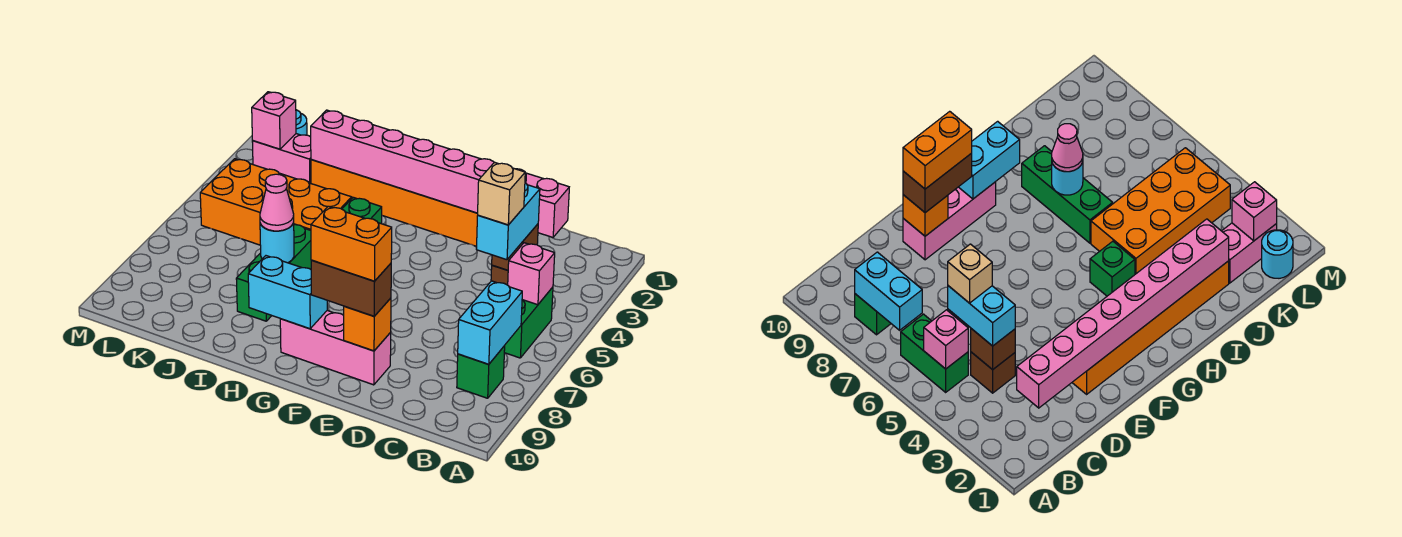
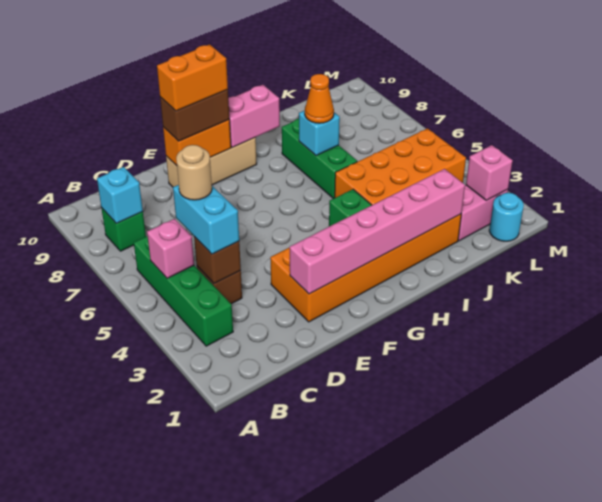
green 1x2 brick [504,287,553,358] -> green 1x4 brick [134,236,233,346]
cyan 1x2 brick [458,281,522,364] -> cyan 1x1 brick [97,167,143,223]
pink 1x8 brick [311,110,569,238] -> pink 1x6 brick [290,169,465,294]
tan 1x1 brick [478,162,525,225] -> tan 1x1 round brick [176,145,212,200]
orange 1x6 brick [311,160,478,246] -> orange 2x6 brick [270,214,461,322]
pink 1x3 brick [280,311,391,385] -> tan 1x3 brick [166,137,257,187]
orange 1x1 brick [344,298,391,351] -> orange 1x2 brick [163,120,231,166]
cyan 1x2 brick [248,256,327,329] -> pink 1x2 brick [228,85,280,147]
cyan 1x1 round brick [260,223,294,263] -> cyan 1x1 brick [299,110,340,156]
pink 1x1 cone [260,174,294,231] -> orange 1x1 cone [305,74,334,123]

